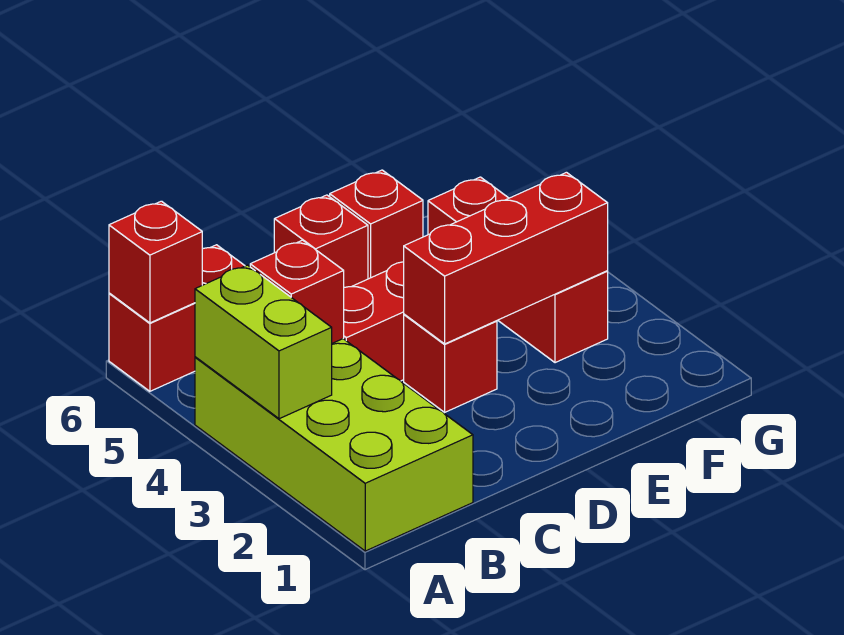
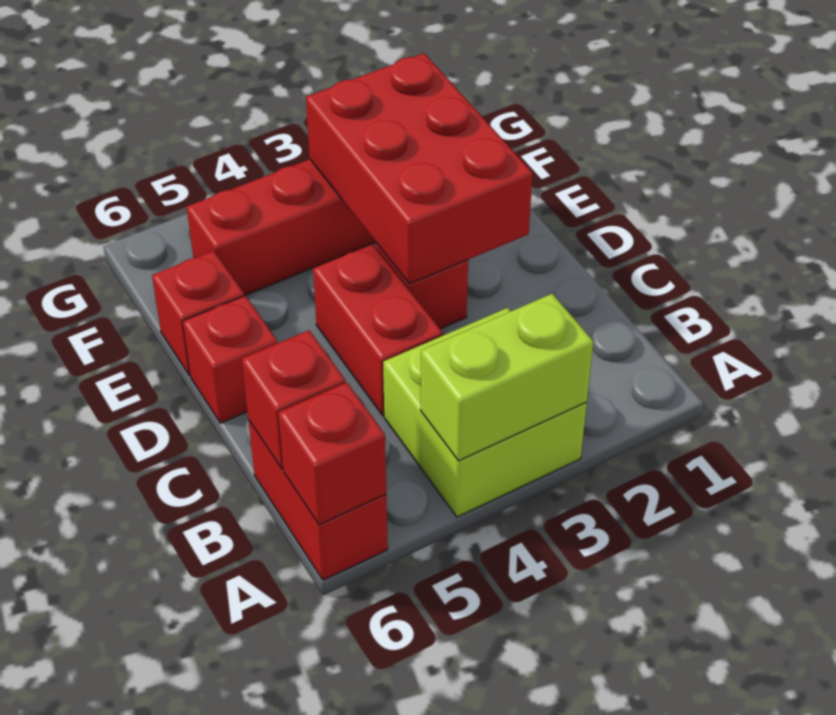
lime 2x4 brick [195,339,473,551] -> lime 2x2 brick [383,308,587,517]
red 1x1 brick [250,240,344,343] -> red 1x1 brick moved to [242,330,345,469]
red 1x3 brick [404,172,608,344] -> red 2x3 brick [306,53,533,284]

